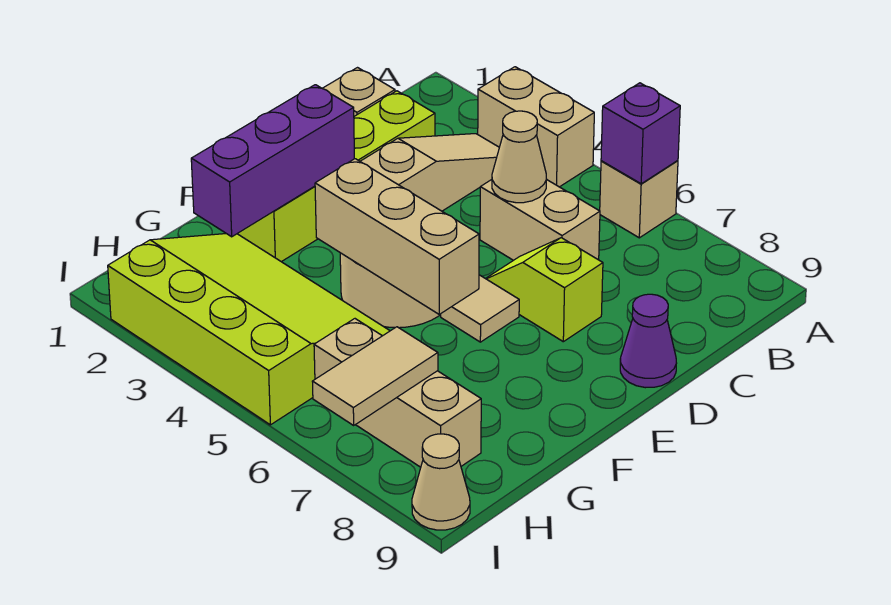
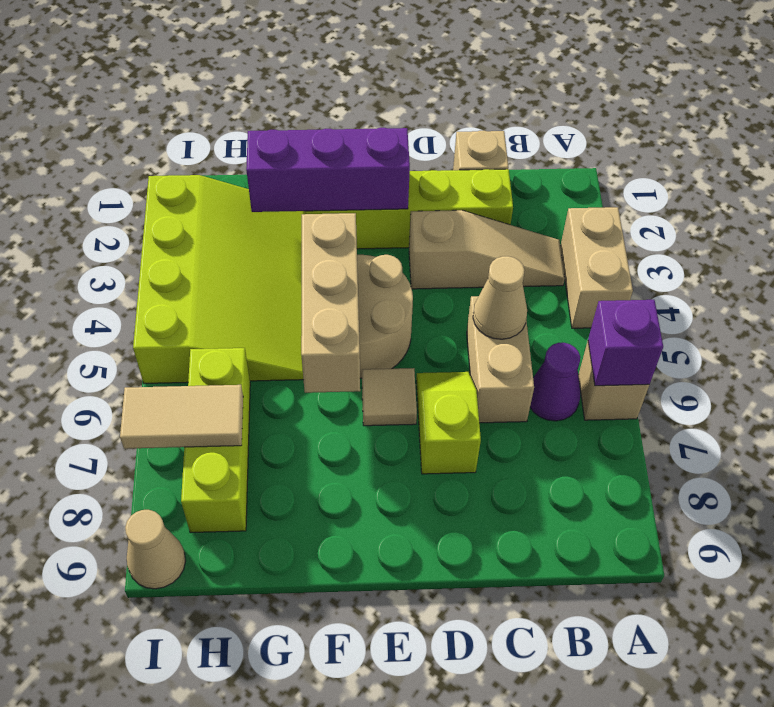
purple 1x1 cone [620,294,676,388] -> purple 1x1 cone moved to [530,343,580,421]
tan 1x3 brick [314,319,481,467] -> lime 1x3 brick [181,348,250,533]

